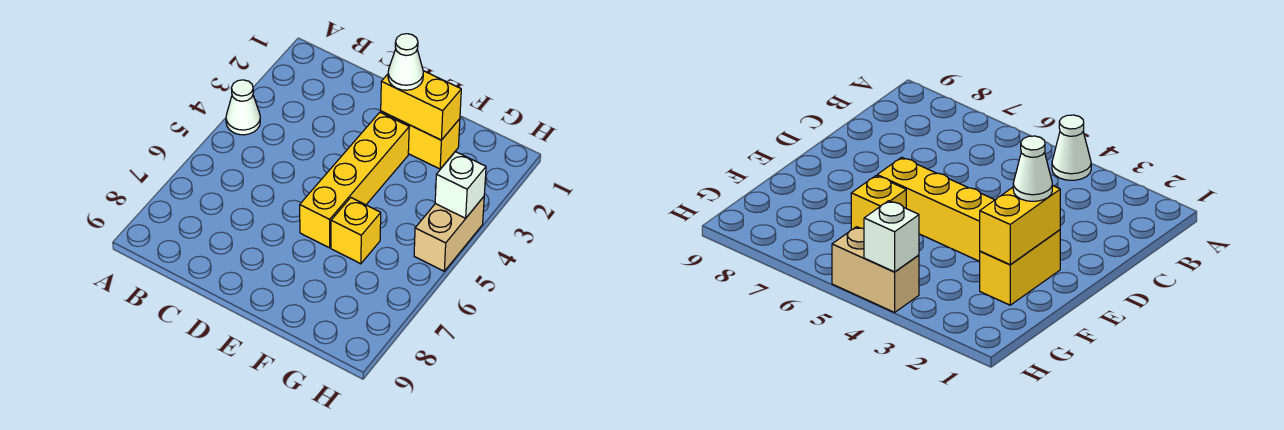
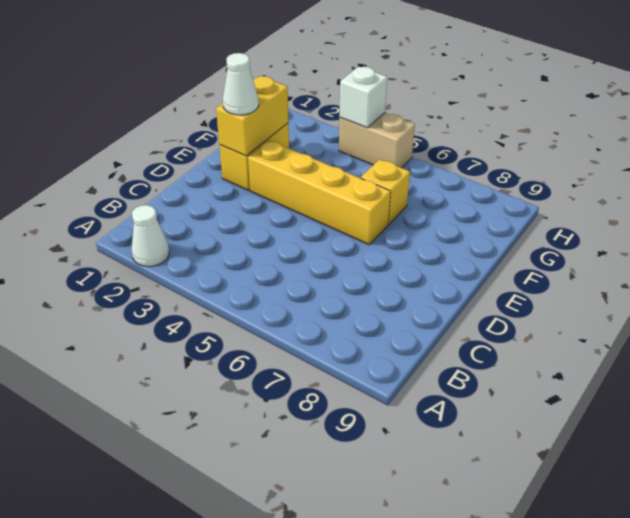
white 1x1 cone [226,80,260,135] -> white 1x1 cone moved to [132,205,169,267]

